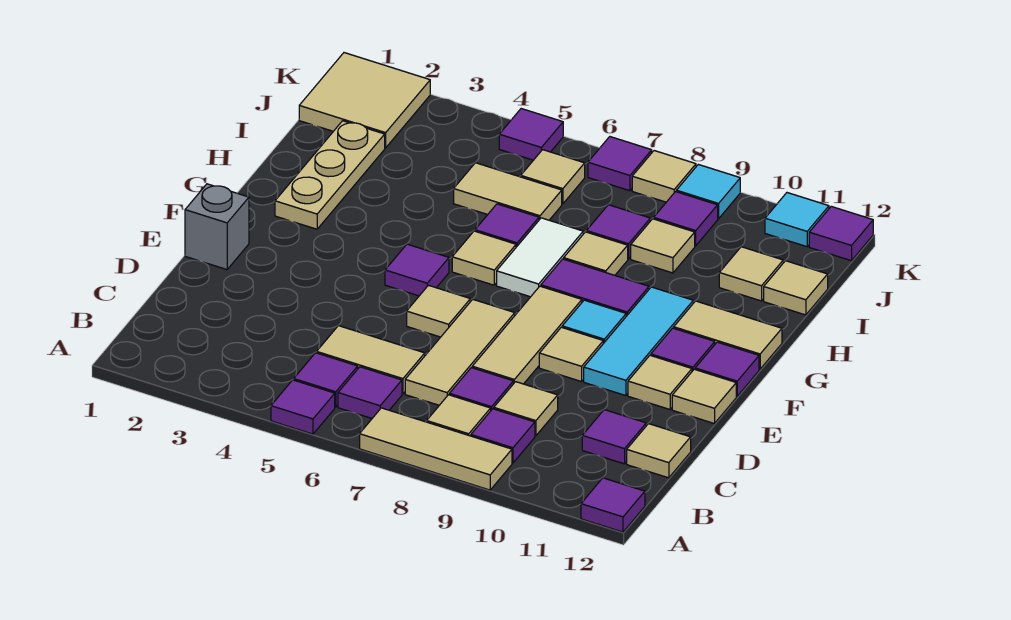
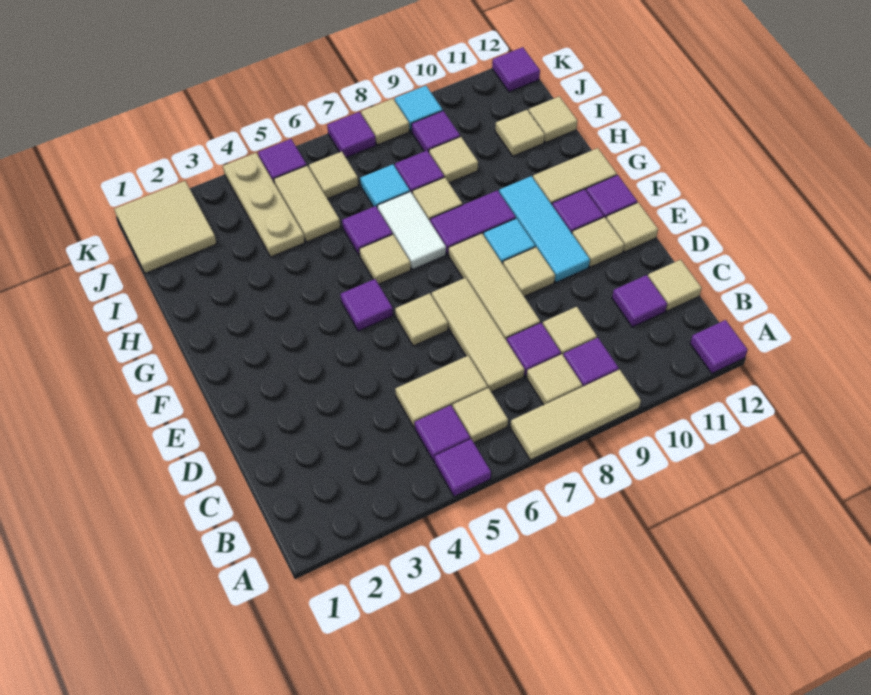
purple 1x1 tile [338,367,402,418] -> tan 1x1 tile [453,388,508,443]
grey 1x1 brick [185,184,249,270] -> none
tan 1x3 plate [275,121,385,229] -> tan 1x3 plate moved to [223,153,305,257]
tan 1x2 tile [454,163,562,220] -> tan 1x2 tile turned to [274,166,340,242]
cyan 1x1 tile [765,193,829,247] -> cyan 1x1 tile moved to [360,164,410,209]

